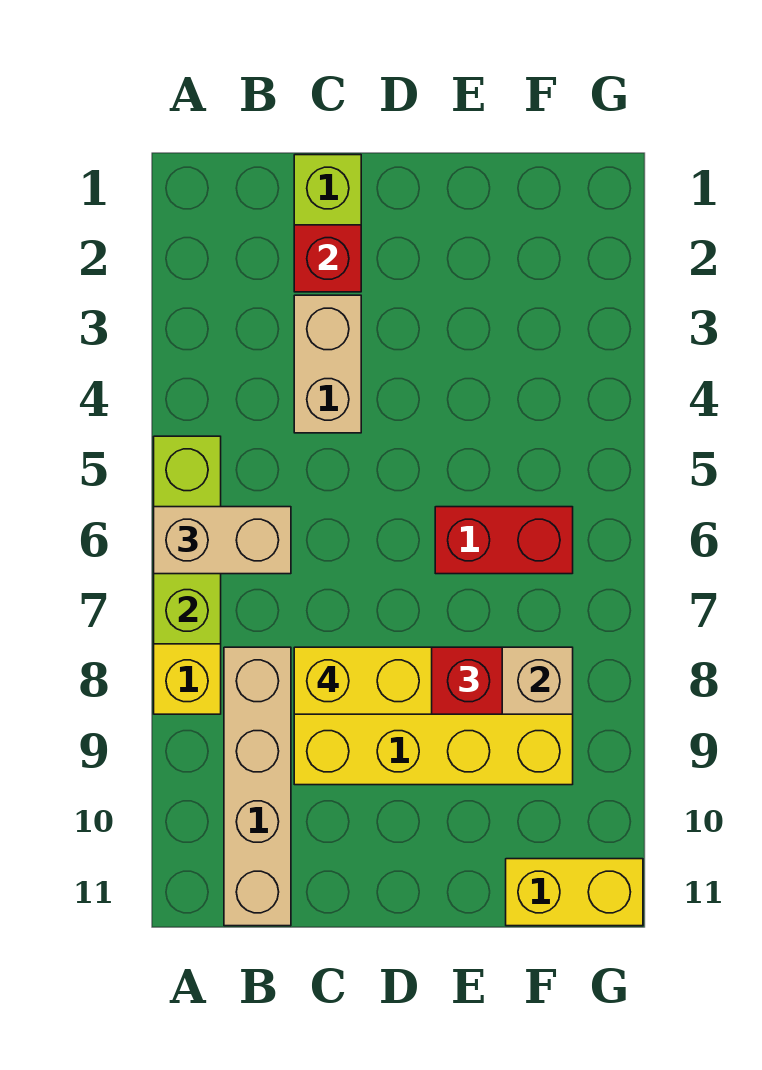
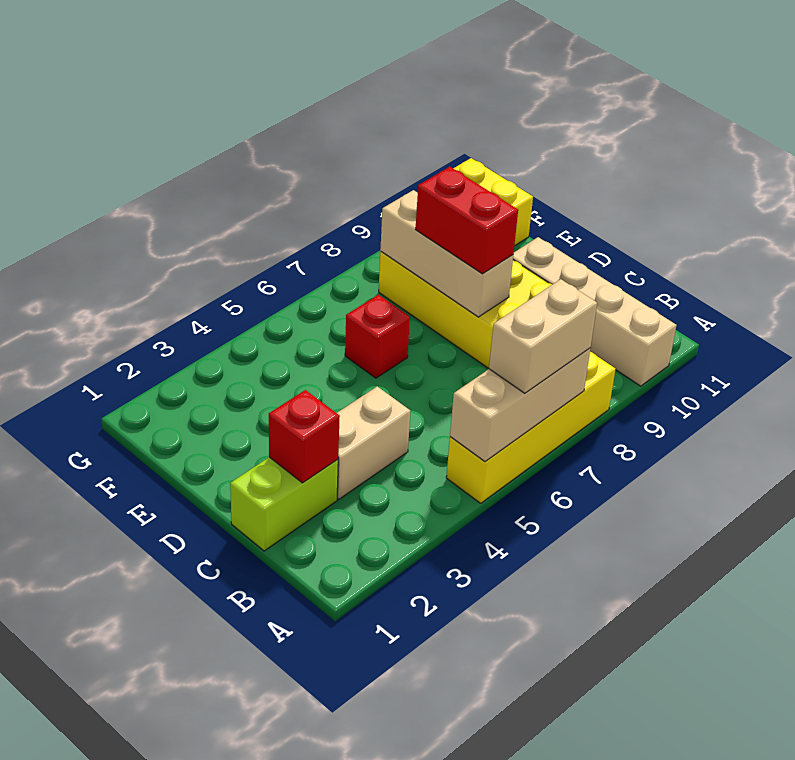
lime 1x3 brick [154,436,221,644] -> tan 1x3 brick [450,348,590,461]
tan 1x2 brick [154,507,291,574] -> tan 1x2 brick turned to [489,279,597,393]
tan 1x4 brick [224,647,291,926] -> tan 1x4 brick turned to [513,237,677,386]
yellow 1x2 brick [294,647,432,714] -> none
red 1x2 brick [435,507,573,574] -> red 1x1 brick [345,295,410,378]

